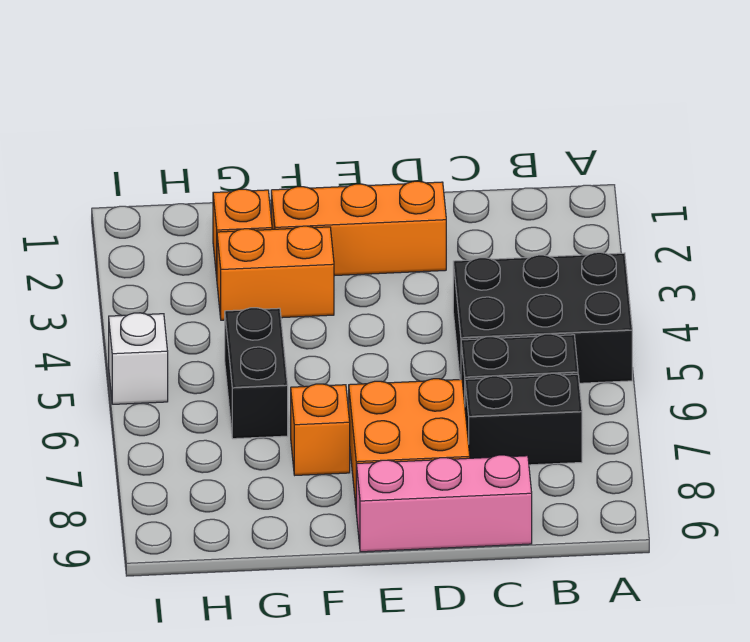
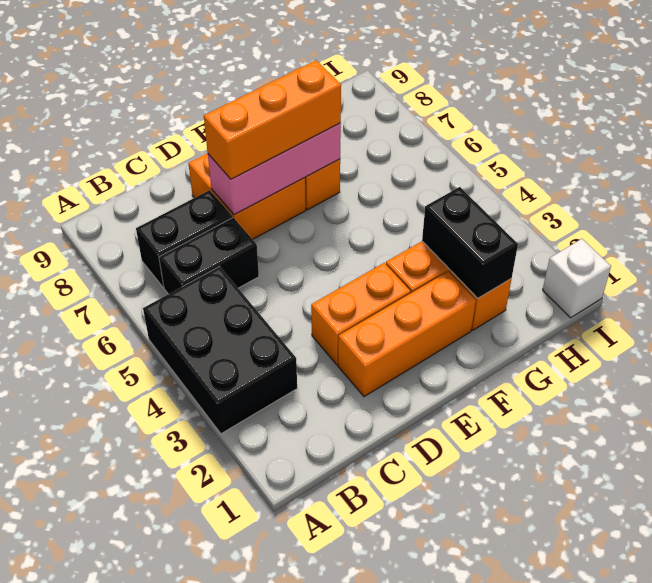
black 2x3 brick [453,252,632,383] -> black 2x3 brick turned to [143,267,297,434]
pink 1x3 brick [356,455,532,552] -> pink 1x3 brick moved to [208,123,341,215]
none -> orange 1x2 brick [311,263,411,365]
none -> orange 1x3 brick [204,60,341,179]
black 1x2 brick [225,308,288,439] -> black 1x2 brick moved to [422,187,518,298]
white 1x1 brick [109,313,168,404] -> white 1x1 brick moved to [543,239,611,318]

